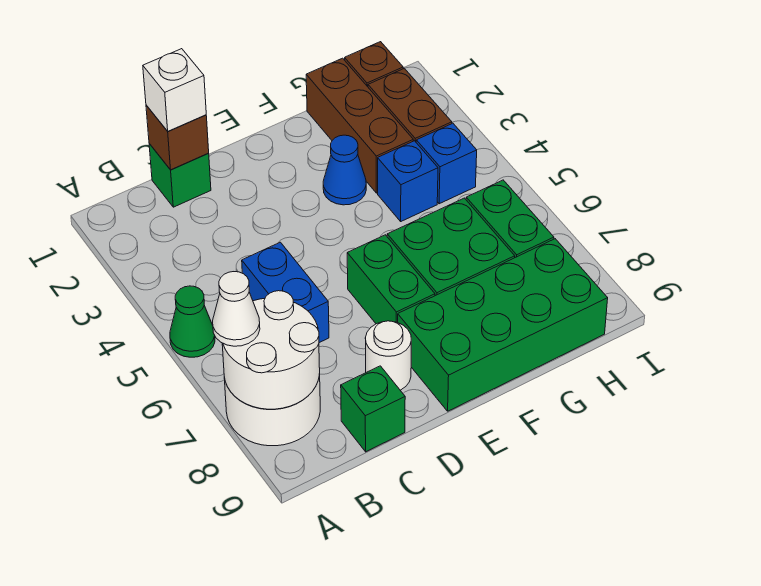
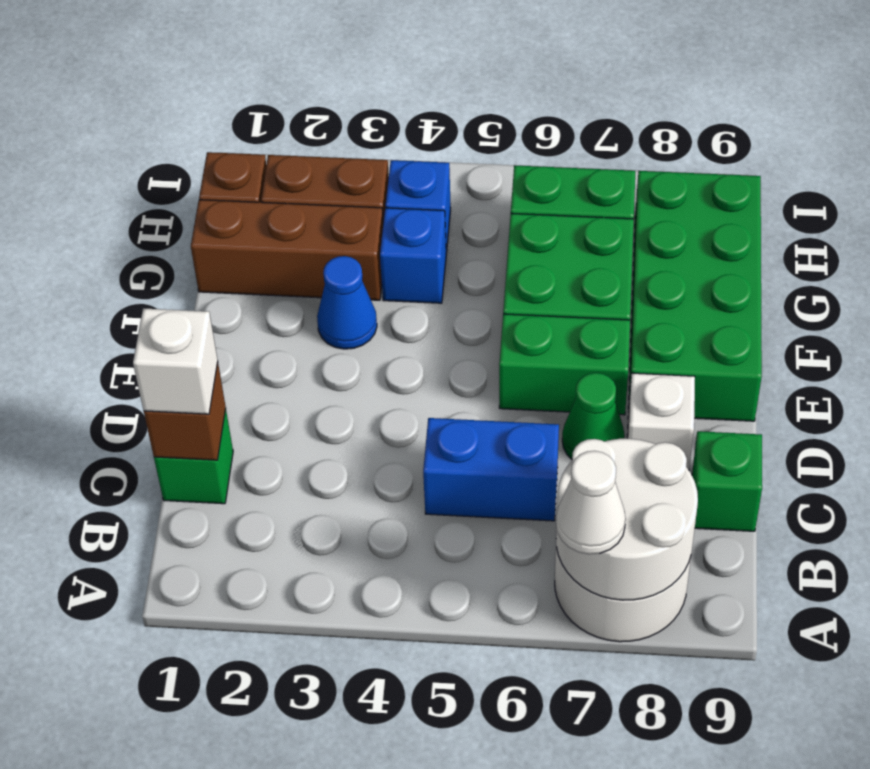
green 1x1 cone [170,286,215,357] -> green 1x1 cone moved to [562,373,625,459]
white 1x1 round brick [365,321,411,390] -> white 1x1 brick [627,373,695,470]

